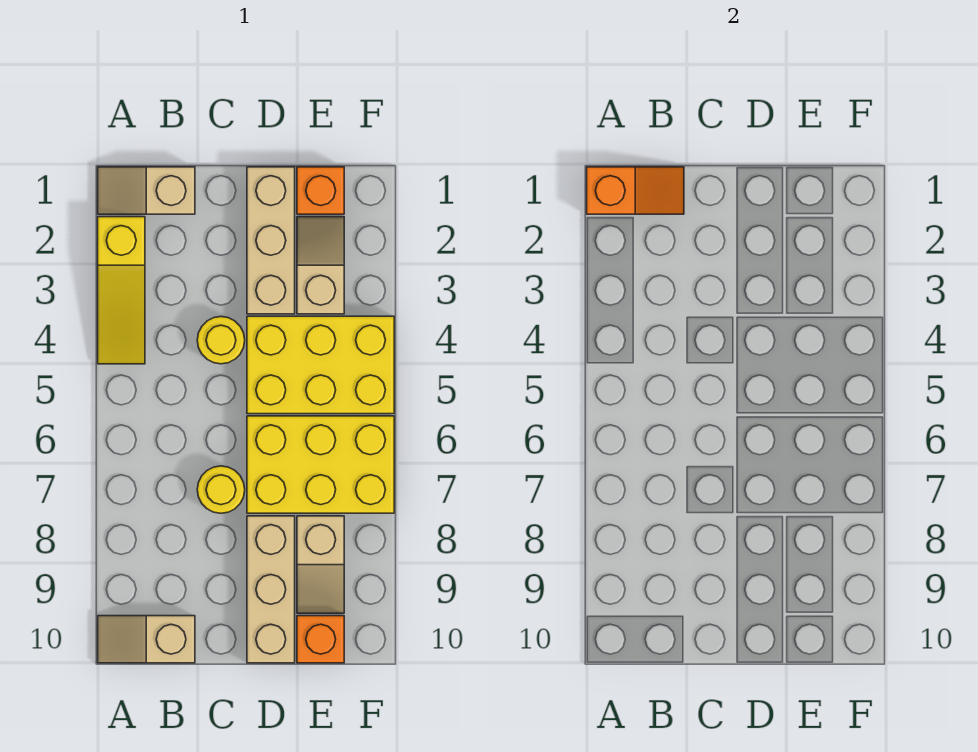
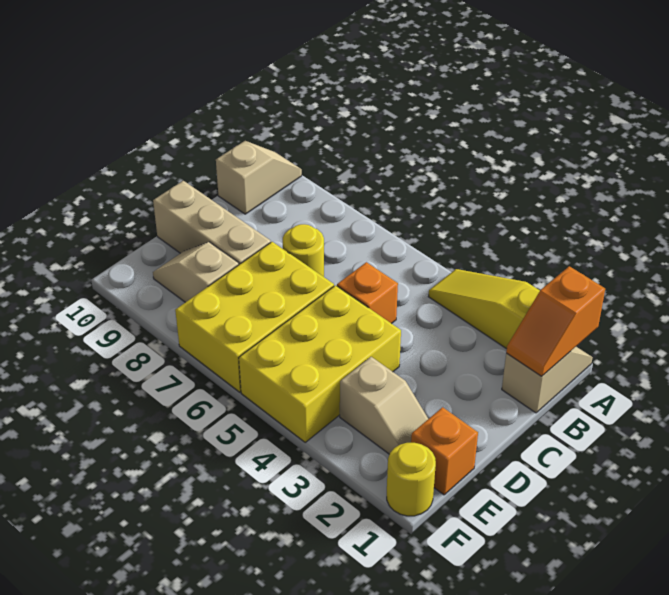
yellow 1x1 round brick [197,317,245,364] -> yellow 1x1 round brick moved to [387,443,436,516]
tan 1x3 brick [247,167,295,314] -> none
orange 1x1 brick [297,616,344,663] -> orange 1x1 brick moved to [337,262,398,324]

